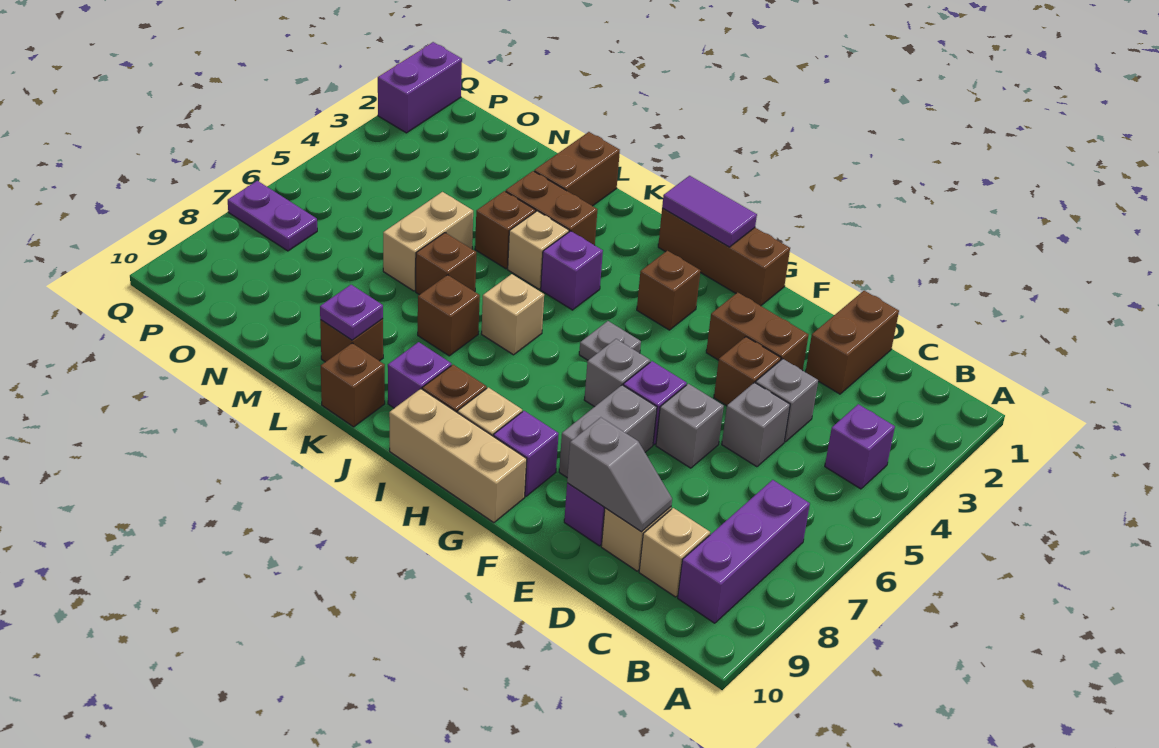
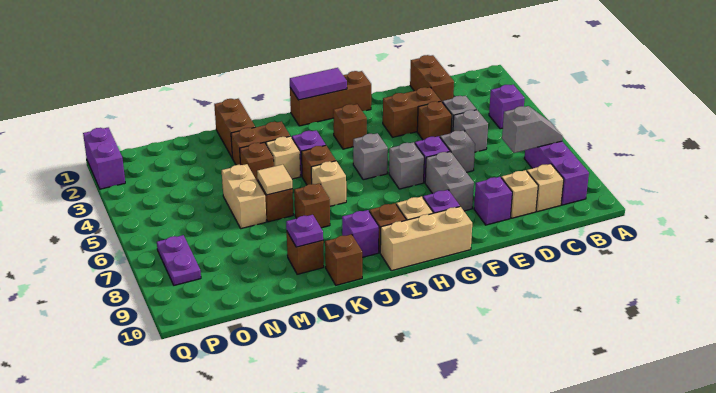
grey 1x2 slope [567,417,672,532] -> grey 1x2 slope moved to [502,106,563,153]
grey 1x1 plate [579,321,641,360] -> grey 1x1 brick [353,133,388,180]
none -> brown 1x1 brick [301,145,336,185]
none -> tan 1x1 tile [257,165,292,195]
purple 1x2 plate [228,181,317,251] -> purple 1x2 plate turned to [157,235,201,285]

